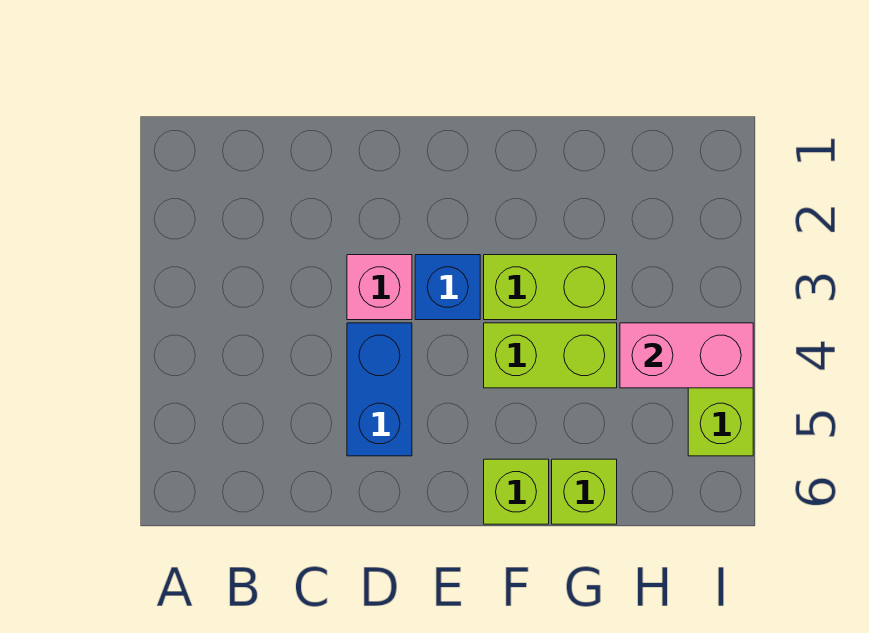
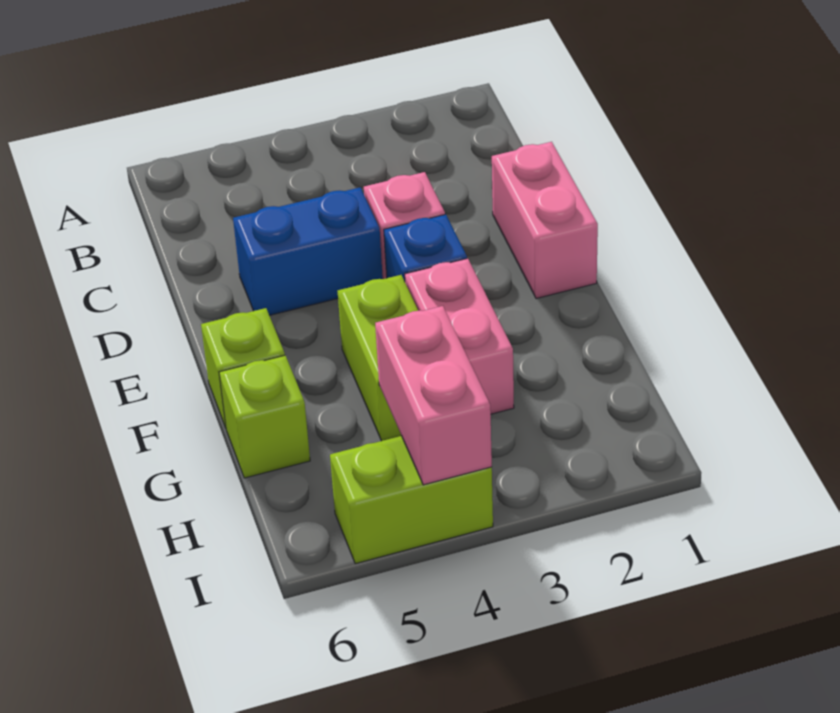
none -> pink 1x2 brick [492,142,598,299]
lime 1x2 brick [484,255,617,320] -> pink 1x2 brick [405,258,514,414]

